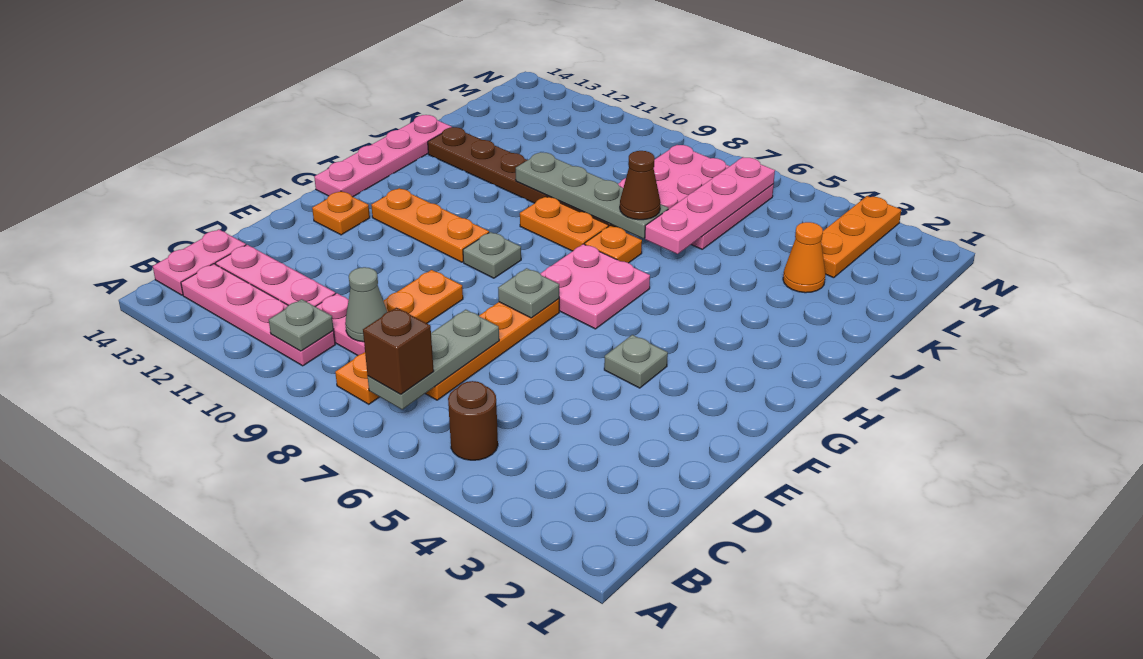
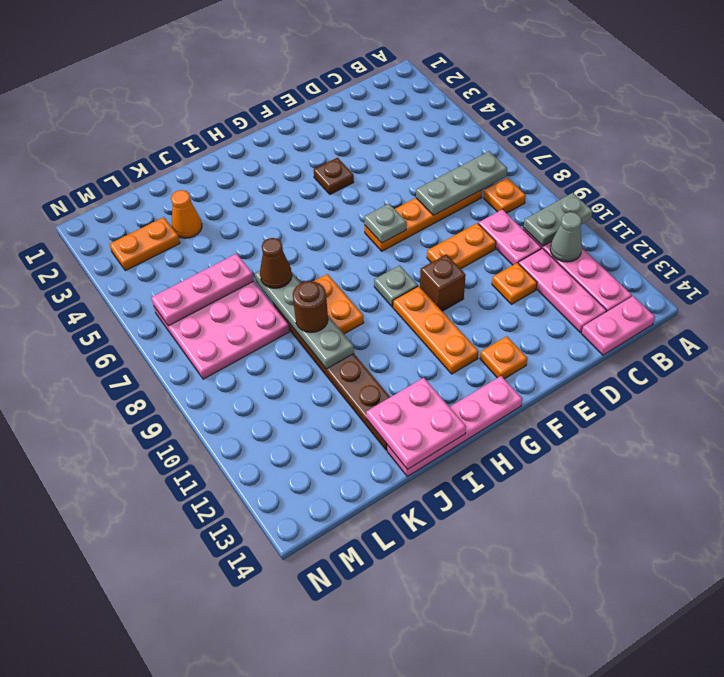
brown 1x1 round brick [448,381,498,460] -> brown 1x1 round brick moved to [293,281,328,333]
brown 1x1 brick [363,308,434,395] -> brown 1x1 brick moved to [420,254,466,311]
grey 1x1 plate [269,299,334,351] -> grey 1x2 plate [523,193,593,246]
grey 1x1 cone [345,267,387,342] -> grey 1x1 cone moved to [550,212,582,262]
grey 1x1 plate [604,335,668,388] -> brown 1x1 plate [314,158,354,194]
pink 2x2 plate [540,244,650,329] -> pink 2x2 plate moved to [366,378,466,470]
orange 1x1 plate [585,226,642,263] -> orange 1x1 plate moved to [492,263,537,304]
pink 1x4 plate [645,157,775,254] -> pink 1x3 plate [151,254,254,326]
orange 1x3 plate [821,196,901,278] -> orange 1x2 plate [109,217,180,271]

